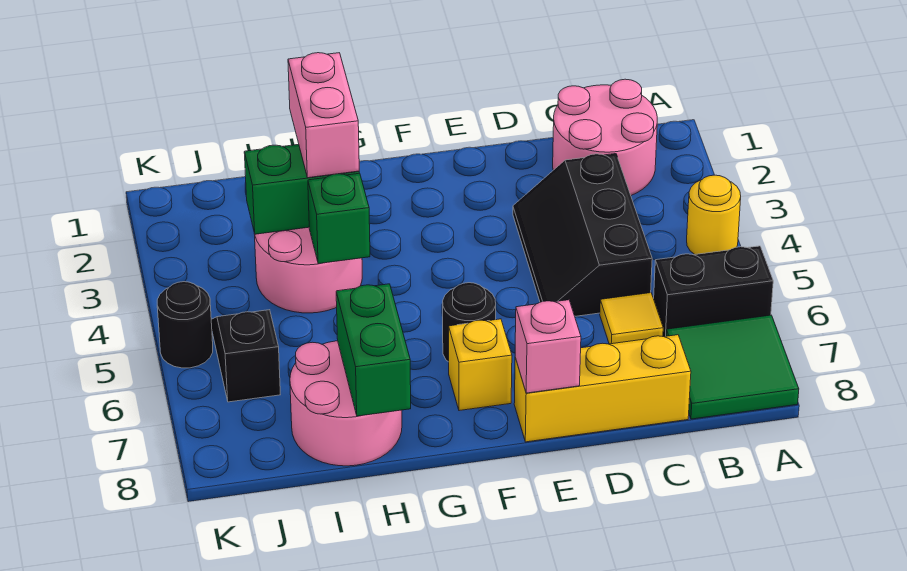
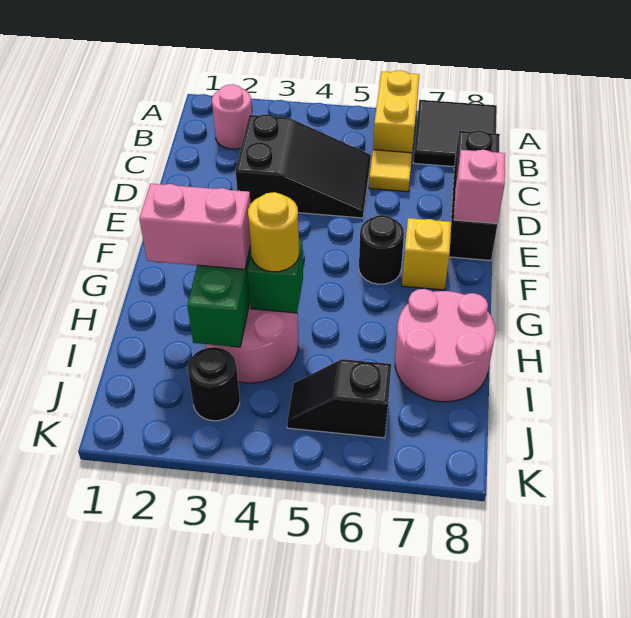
yellow 1x1 round brick [687,175,741,255] -> yellow 1x1 round brick moved to [248,192,299,272]
black 1x2 brick [654,246,773,337] -> yellow 1x2 brick [373,70,419,153]
green 2x2 tile [666,315,799,419] -> black 2x2 tile [413,100,497,167]
pink 2x2 round brick [553,79,657,195] -> pink 1x1 round brick [212,84,252,149]
black 2x3 slope [513,154,652,316] -> black 2x3 slope turned to [236,114,371,218]
yellow 1x3 brick [514,335,691,442] -> black 1x3 brick [449,130,500,261]
green 1x2 brick [336,284,411,416] -> none
black 1x1 round brick [157,282,213,368] -> black 1x1 round brick moved to [188,347,240,421]

